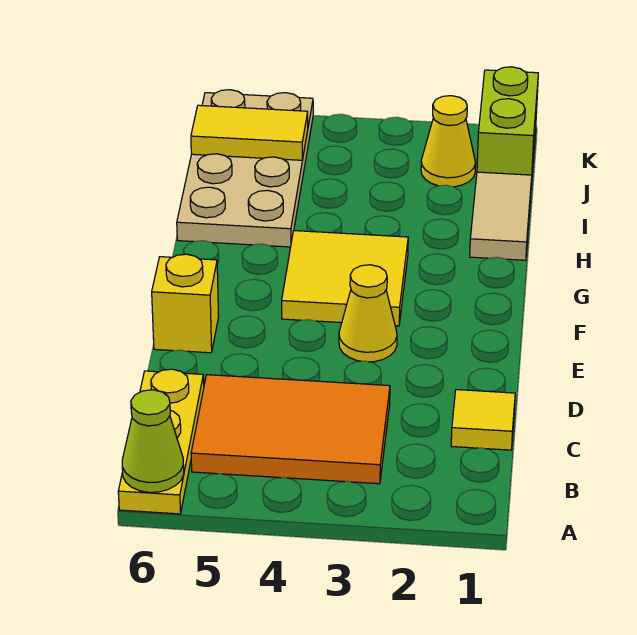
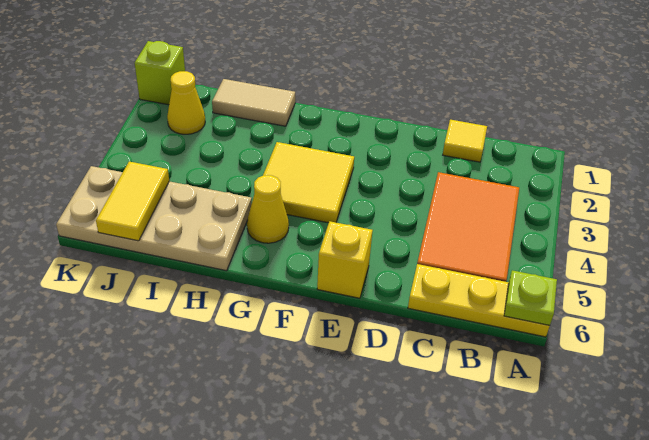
lime 1x1 cone [122,390,184,492] -> lime 1x1 plate [504,270,557,325]
yellow 1x1 cone [339,265,397,362] -> yellow 1x1 cone moved to [247,175,289,243]
lime 1x2 brick [477,67,538,185] -> lime 1x1 brick [135,41,185,105]

